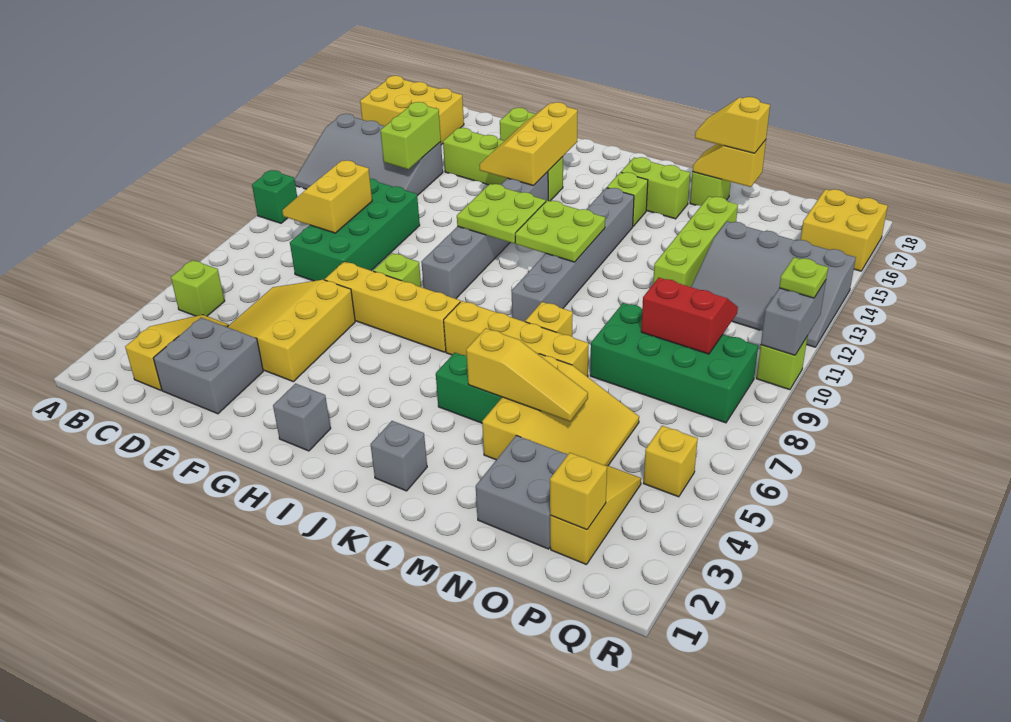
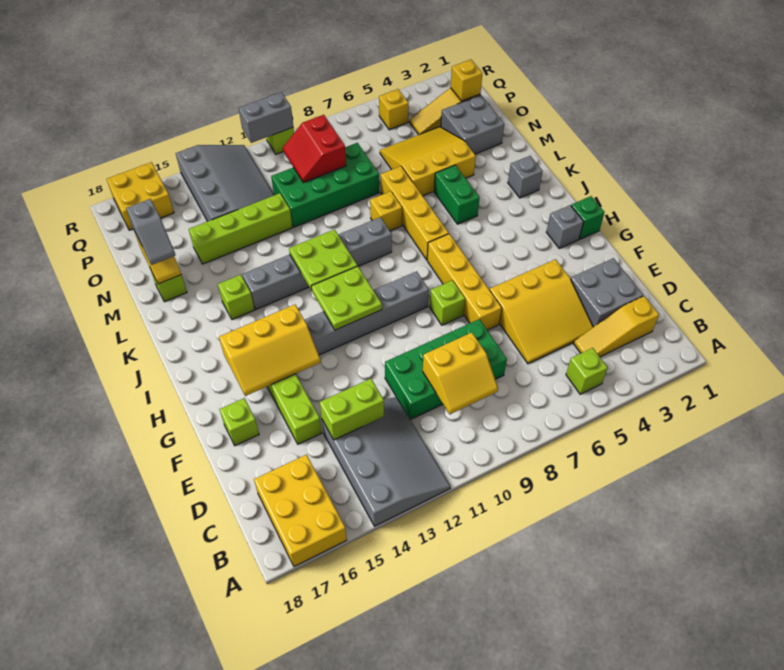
green 1x1 brick [252,170,297,223] -> green 1x1 brick moved to [571,196,605,239]
lime 1x2 brick [621,157,690,219] -> none
yellow 1x3 slope [466,328,588,421] -> none
yellow 1x2 slope [695,97,770,153] -> grey 1x2 slope [126,199,175,265]
green 2x4 brick [590,303,758,423] -> green 2x4 brick turned to [271,143,379,227]
lime 1x1 plate [779,257,828,298] -> none

